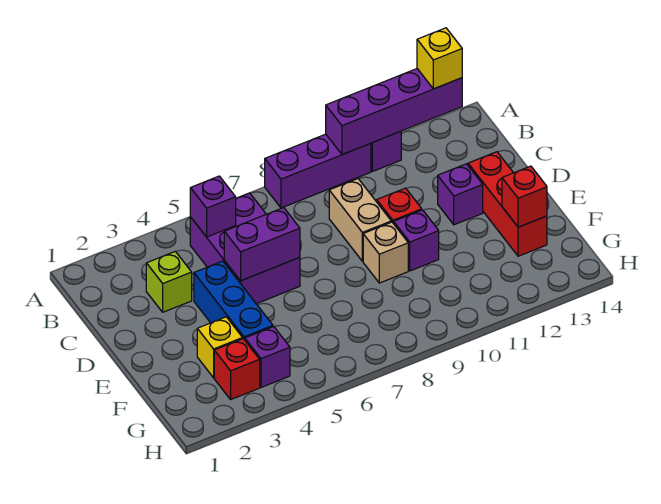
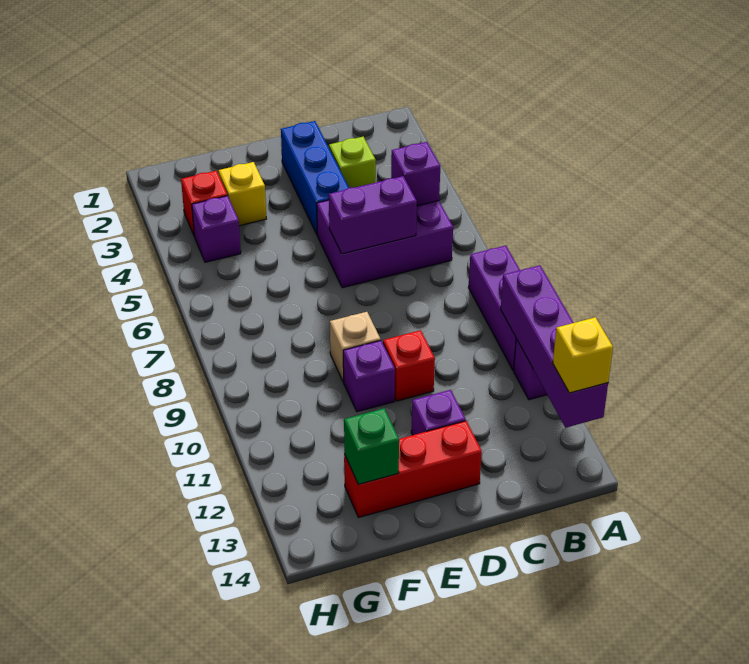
tan 1x2 brick [329,179,391,261] -> none
blue 1x3 brick [194,261,273,340] -> blue 1x3 brick turned to [281,121,349,234]
purple 1x2 brick [224,208,300,281] -> purple 1x2 brick turned to [329,176,417,254]
red 1x1 brick [502,166,547,227] -> green 1x1 brick [344,408,399,484]

